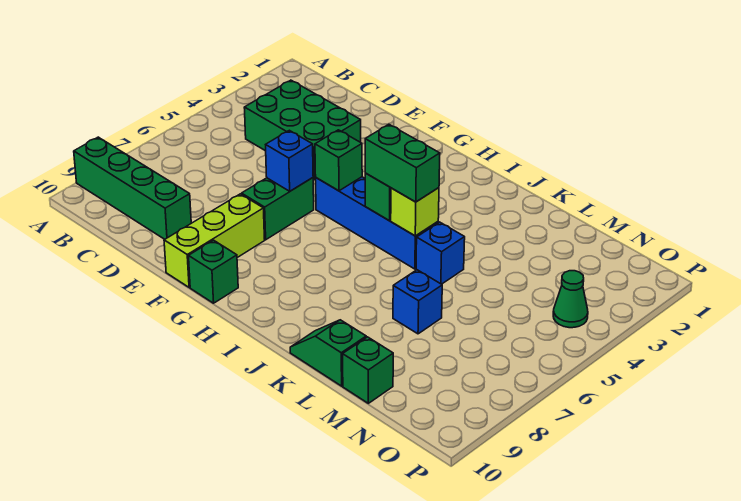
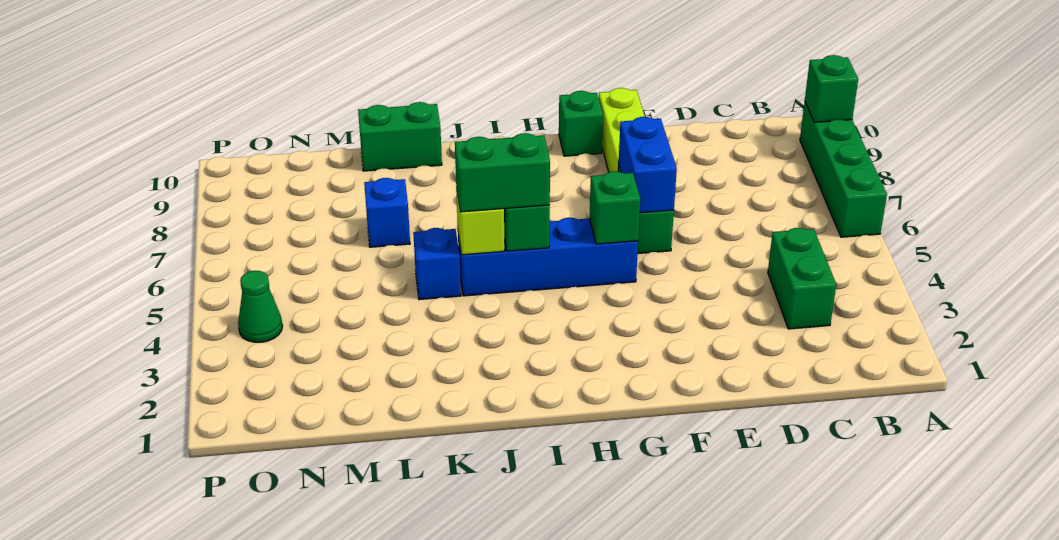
green 1x4 brick [74,137,191,239] -> green 1x4 brick turned to [800,102,887,237]
green 2x3 brick [244,80,361,180] -> green 1x2 brick [768,228,836,329]
blue 1x1 brick [266,130,313,191] -> blue 1x2 brick [619,117,677,213]
green 1x2 slope [290,320,366,386] -> green 1x2 brick [358,102,442,171]
green 1x1 brick [343,337,393,403] -> green 1x1 brick moved to [805,55,858,122]

